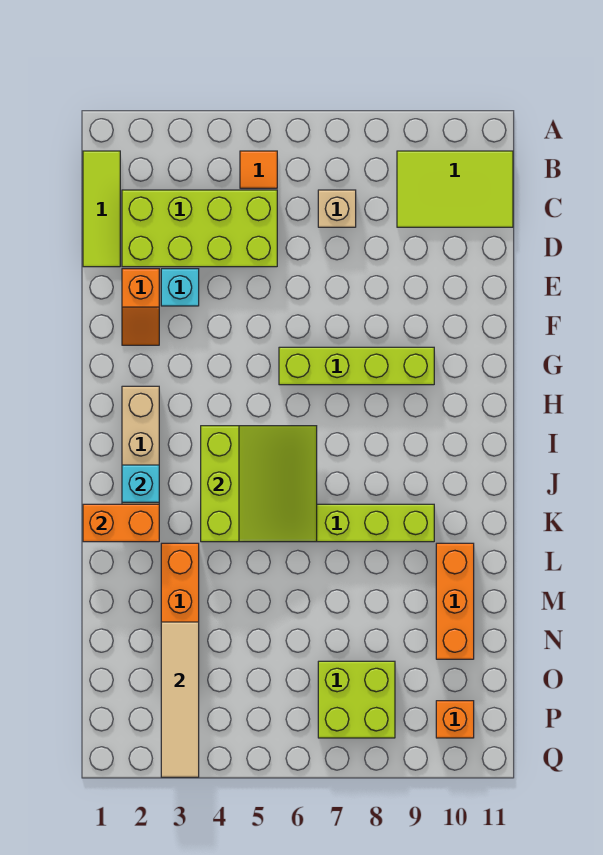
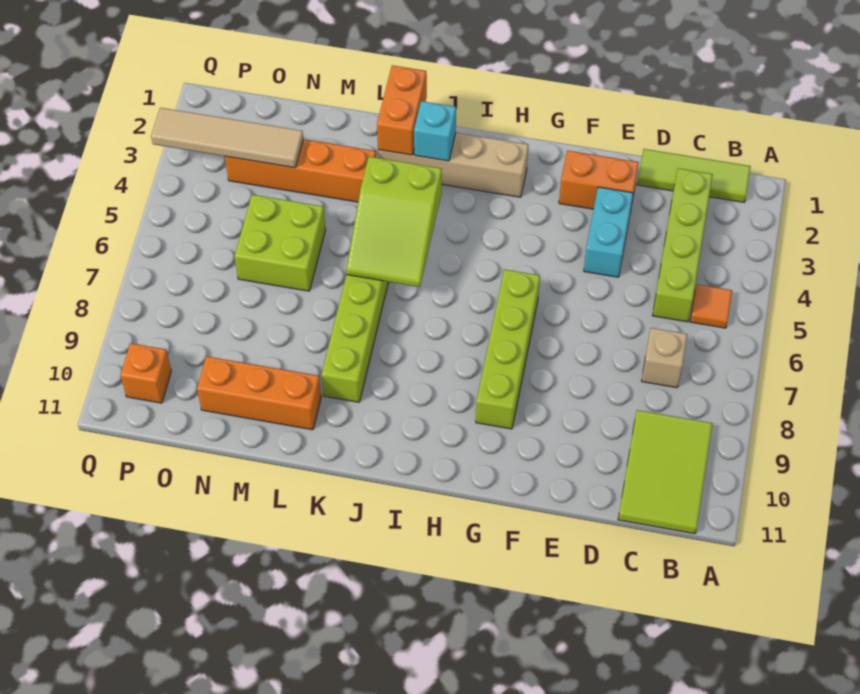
lime 2x4 brick [122,190,277,267] -> lime 1x4 brick [652,168,713,322]
orange 1x2 slope [122,269,159,345] -> orange 1x2 brick [559,151,639,209]
cyan 1x1 brick [161,269,199,306] -> cyan 1x2 brick [584,187,633,277]
lime 3x3 slope [201,426,317,542] -> lime 2x3 slope [346,157,442,287]
lime 2x2 brick [318,661,395,738] -> lime 2x2 brick moved to [235,195,325,291]

